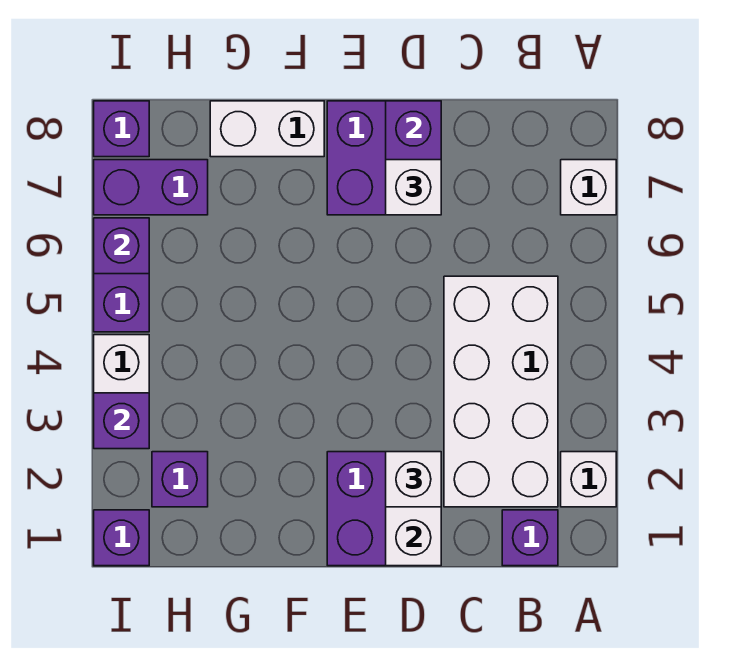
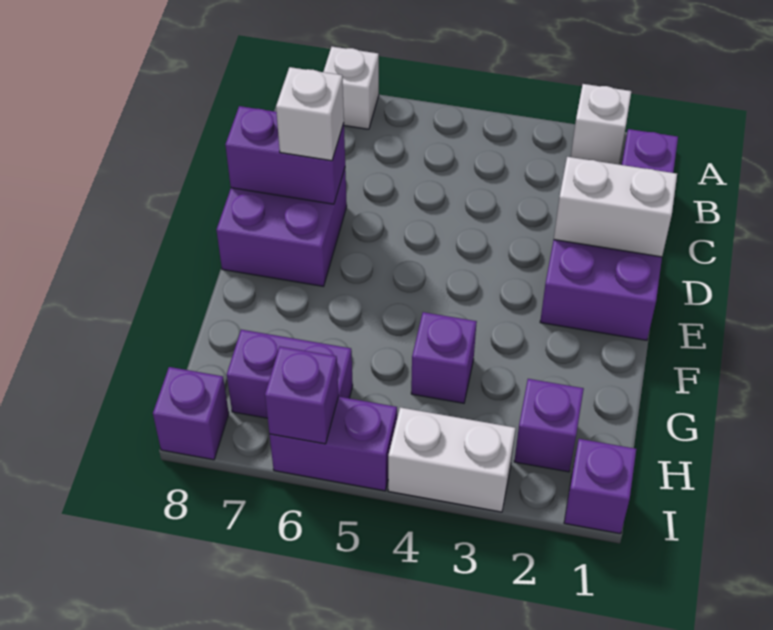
white 2x4 brick [444,276,558,507] -> none
white 1x1 brick [386,452,441,507] -> none
white 1x2 brick [210,101,324,157] -> none
purple 1x2 brick [94,160,208,215] -> purple 1x2 brick turned to [227,330,353,418]
purple 1x1 brick [94,393,149,449] -> purple 1x1 brick moved to [411,312,477,403]

